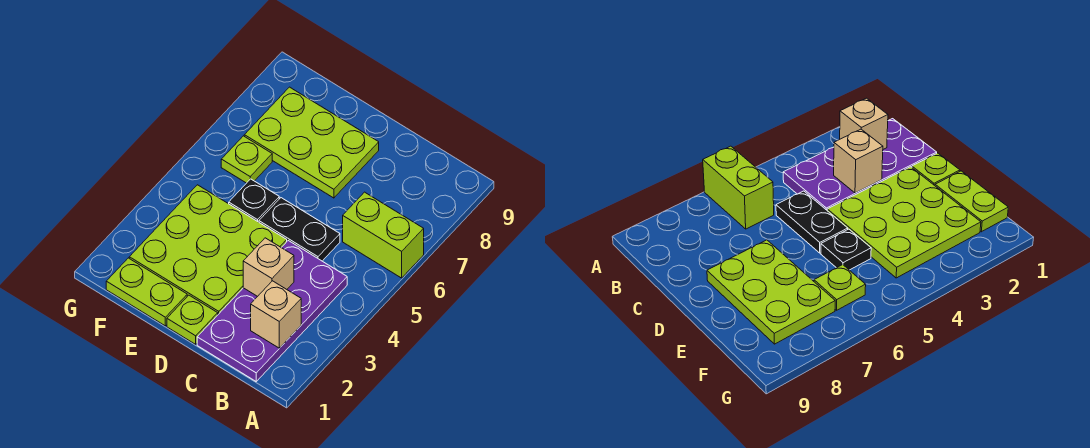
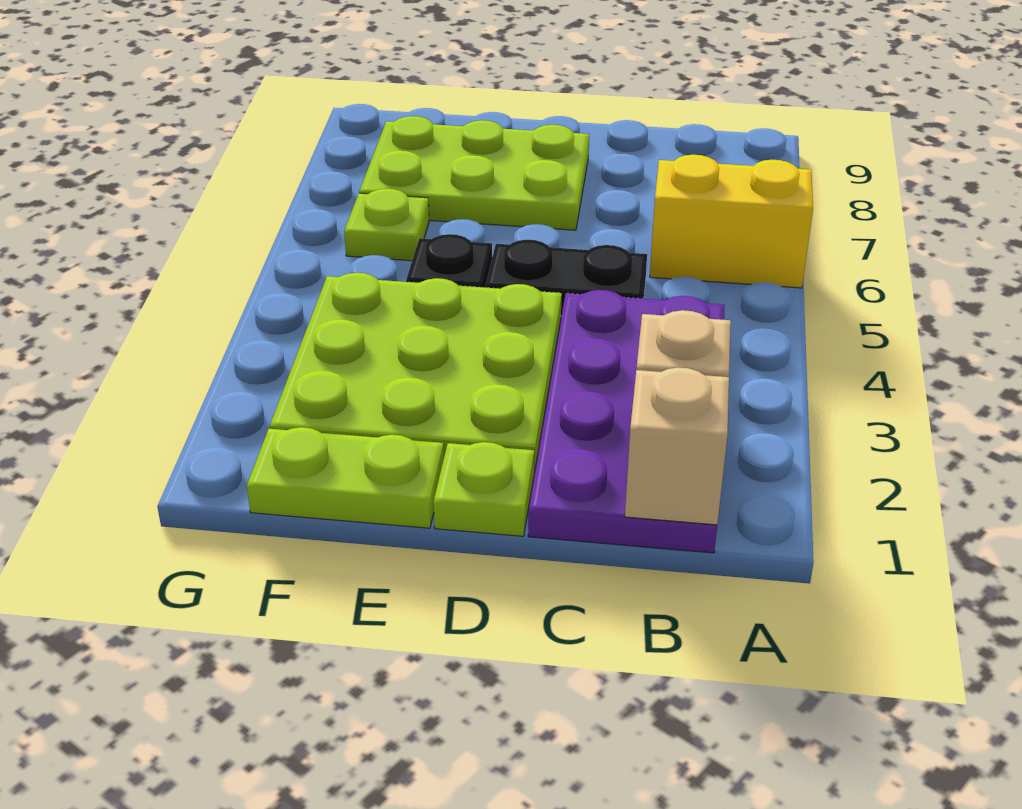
lime 1x2 brick [343,192,424,278] -> yellow 1x2 brick [650,155,813,288]
tan 1x1 brick [243,238,294,296] -> tan 1x1 brick moved to [625,367,729,525]

